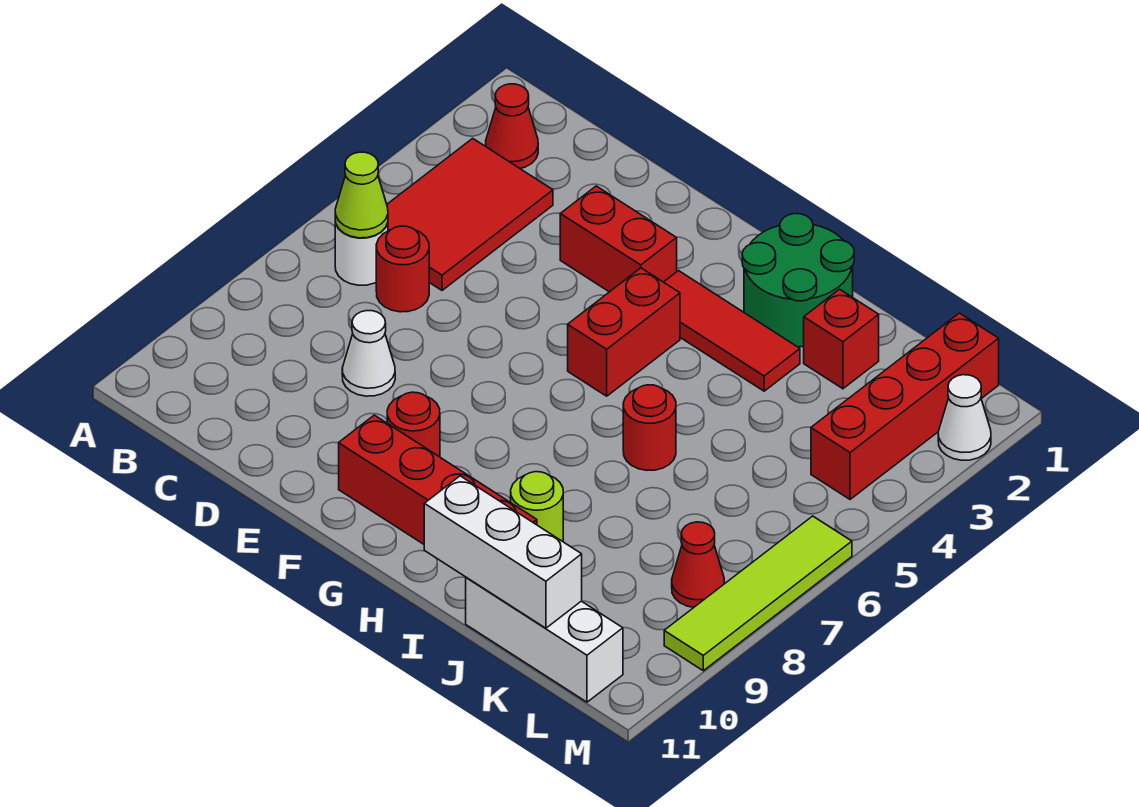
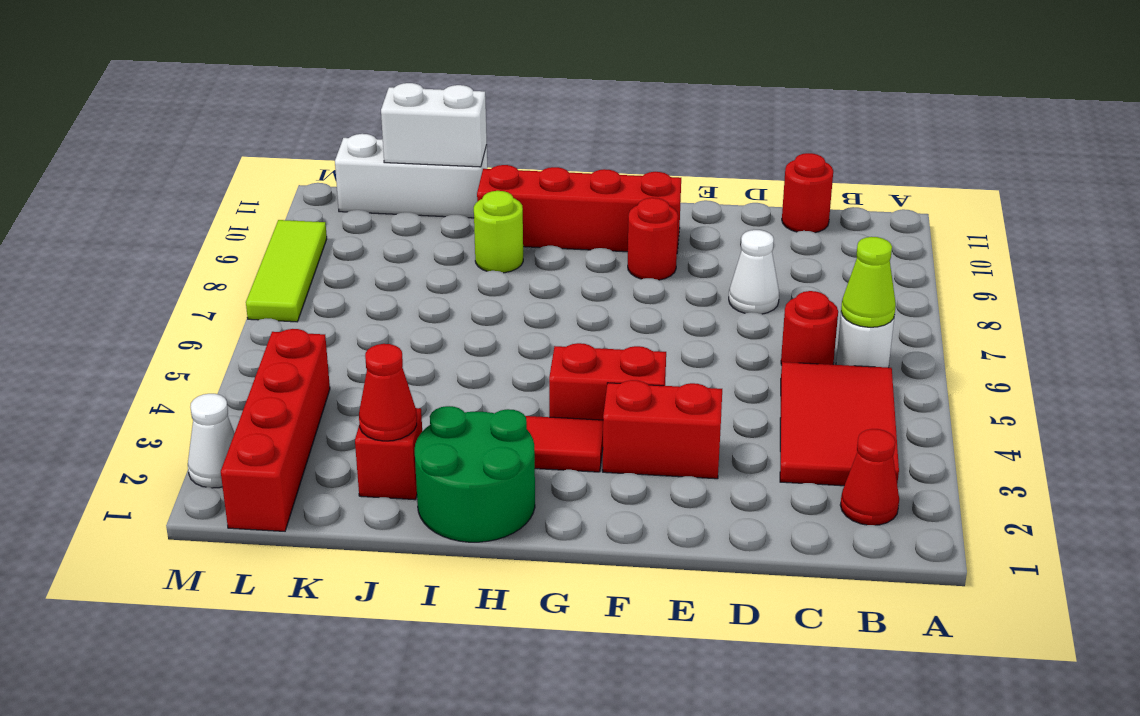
red 1x2 brick [568,268,680,396] -> red 1x2 brick turned to [549,343,666,420]
red 1x1 round brick [623,385,676,470] -> red 1x1 round brick moved to [782,153,833,233]
white 1x3 brick [424,476,582,628] -> white 1x2 brick [381,83,487,167]
red 1x1 cone [672,522,724,607] -> red 1x1 cone moved to [359,344,417,441]
lime 1x4 tile [664,516,852,671] -> lime 1x3 tile [246,220,327,322]

